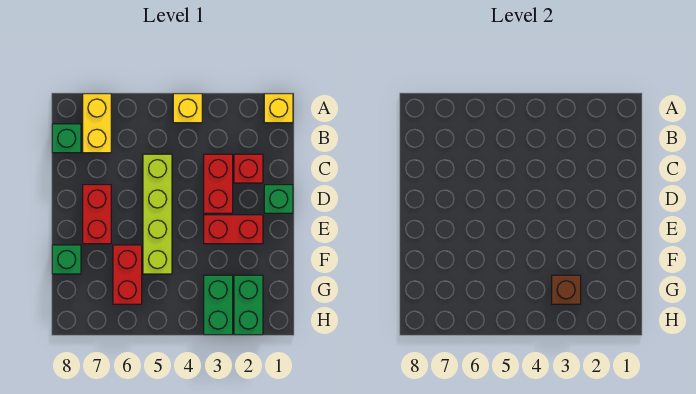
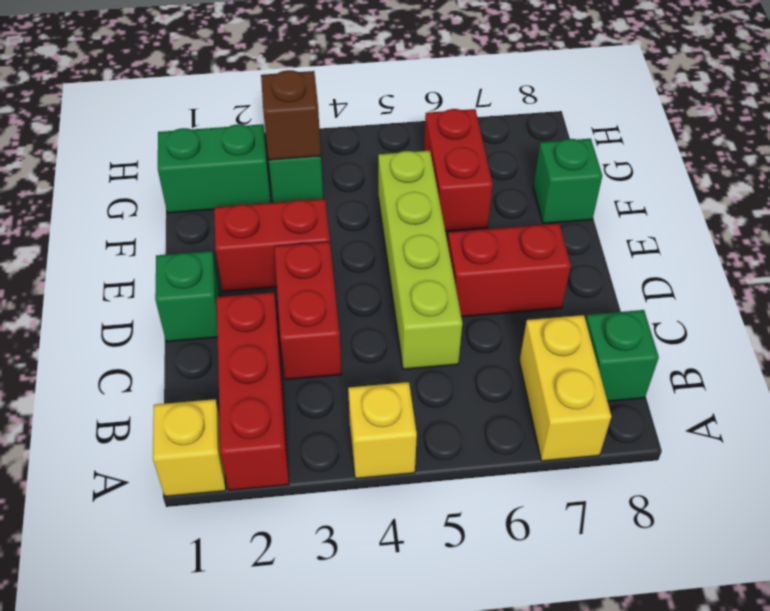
red 1x1 brick [234,154,263,183] -> red 1x3 brick [217,292,289,490]
red 1x2 brick [83,185,111,244] -> red 1x2 brick turned to [447,224,571,317]
green 1x2 brick [234,275,263,335] -> green 1x2 brick turned to [158,124,271,213]

